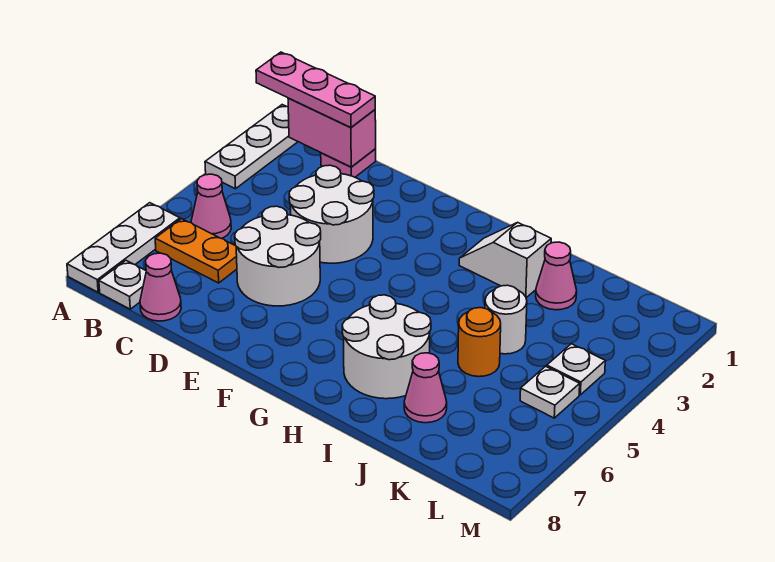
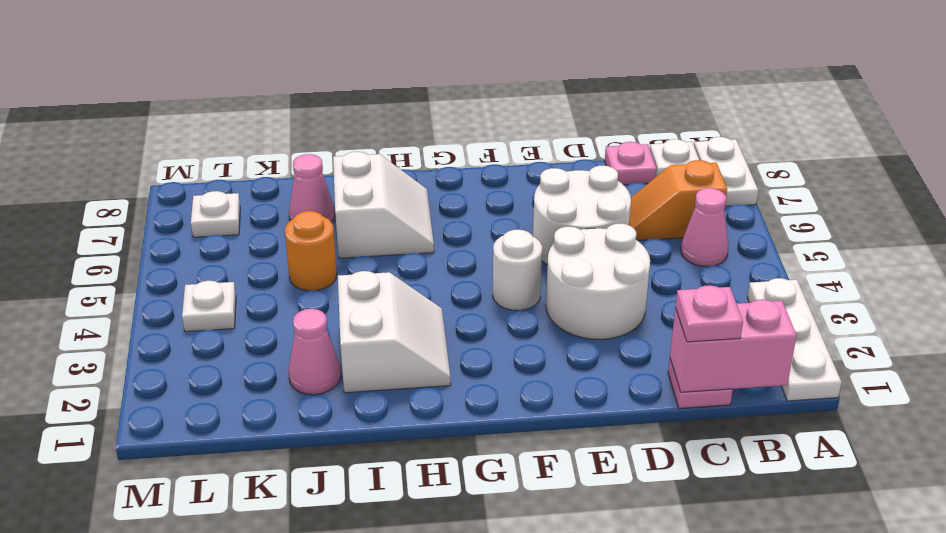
pink 1x3 plate [256,52,375,127] -> pink 1x1 plate [676,285,743,342]
white 1x3 plate [67,203,180,292] -> white 1x2 plate [694,137,758,206]
orange 1x2 plate [155,219,237,283] -> orange 1x2 slope [629,160,727,240]
pink 1x1 cone [140,253,181,321] -> pink 1x1 plate [605,142,656,185]
white 1x2 slope [459,222,551,298] -> white 2x2 slope [338,271,451,393]
white 2x2 round brick [342,295,431,399] -> white 2x2 slope [333,152,434,258]
white 1x1 round brick [485,285,527,354] -> white 1x1 round brick moved to [493,230,542,310]
white 1x1 plate [520,366,580,418] -> white 1x1 plate moved to [191,191,240,237]

